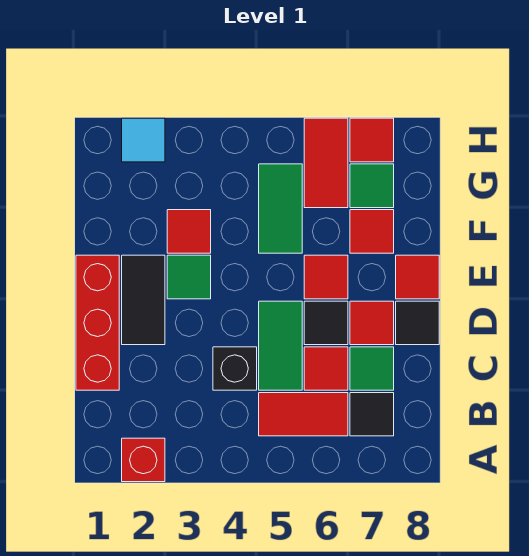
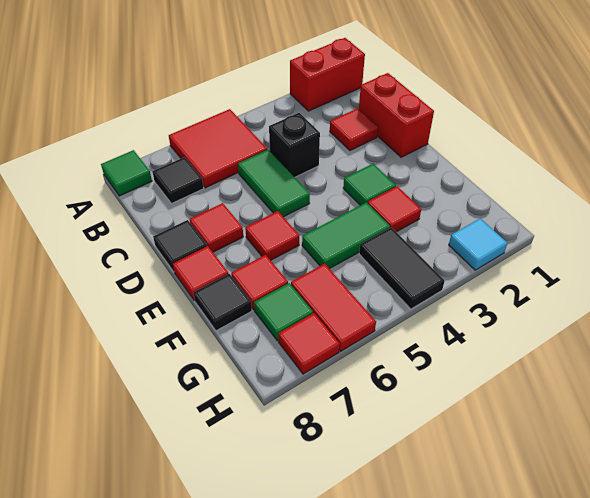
red 1x1 brick [122,438,165,482] -> red 1x2 brick [290,38,365,111]
red 1x2 tile [259,393,348,436] -> red 2x2 tile [169,109,267,188]
red 1x3 brick [76,255,119,390] -> red 1x2 brick [359,73,434,157]
red 1x1 tile [304,347,348,390] -> red 1x1 tile moved to [330,108,378,150]
green 1x1 tile [350,347,394,390] -> green 1x1 tile moved to [101,150,152,196]
black 1x2 tile [122,255,165,345] -> black 1x2 tile moved to [359,227,445,309]
black 1x1 tile [304,301,348,345] -> black 1x1 tile moved to [193,274,252,331]
green 1x2 tile [259,164,302,253] -> green 1x2 tile turned to [302,202,390,269]

